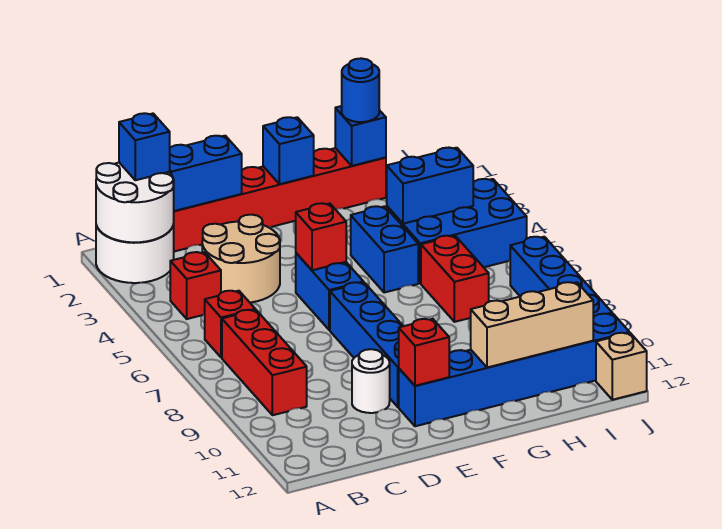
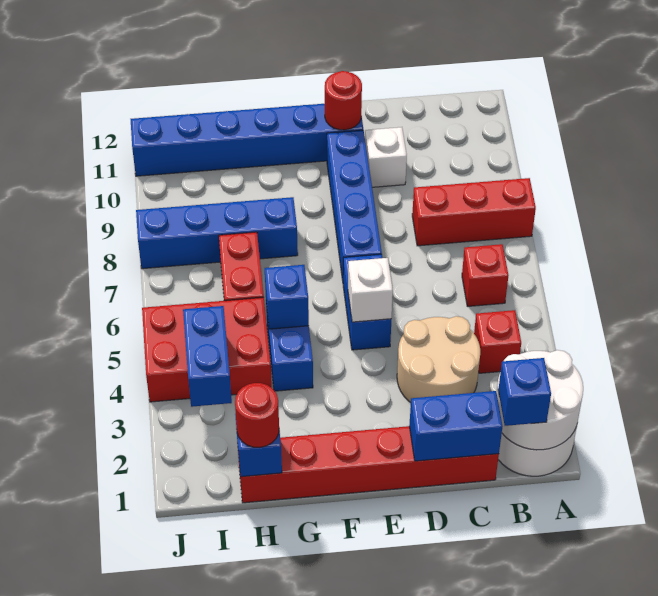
red 1x3 brick [222,310,307,415] -> red 1x3 brick turned to [412,178,536,246]
white 1x1 round brick [352,349,390,413] -> white 1x1 brick [365,127,407,187]
red 1x1 brick [296,203,346,270] -> white 1x1 brick [348,258,393,322]
red 1x1 brick [399,319,449,386] -> red 1x1 round brick [325,71,362,130]
blue 1x1 brick [263,117,314,184] -> blue 1x1 brick moved to [265,265,309,329]
tan 1x3 brick [471,282,593,368] -> none
blue 1x1 round brick [342,58,379,122] -> red 1x1 round brick [235,383,279,448]
blue 2x3 brick [387,179,527,283] -> red 2x3 brick [142,297,272,402]
blue 1x2 brick [387,148,473,224] -> blue 1x2 brick turned to [183,306,232,407]
blue 1x4 brick [510,237,612,317] -> blue 1x4 brick turned to [136,197,298,269]
tan 1x1 brick [596,333,647,400] -> none

